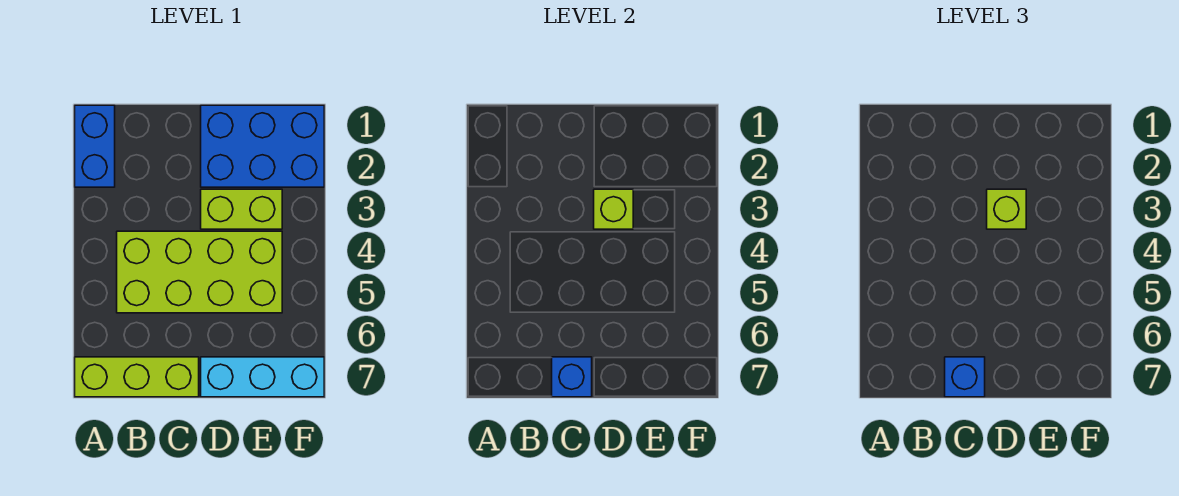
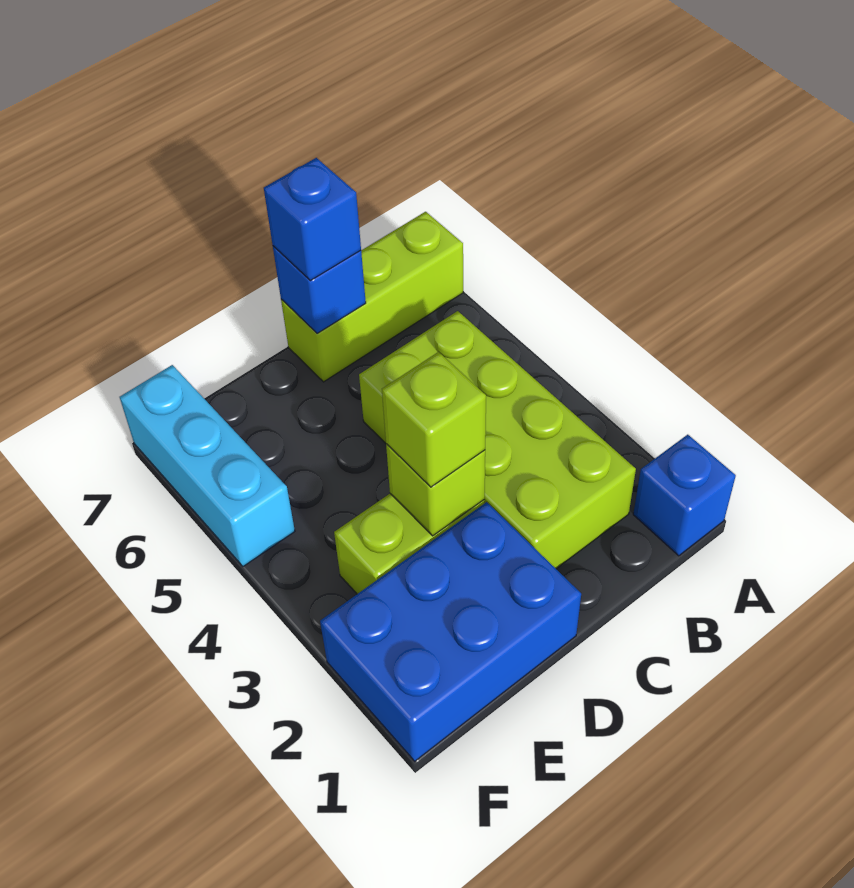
blue 1x2 brick [75,105,115,187] -> blue 1x1 brick [633,435,736,556]
lime 2x4 brick [117,231,282,313] -> lime 2x4 brick turned to [359,311,636,569]
cyan 1x3 brick [201,357,324,397] -> cyan 1x3 brick turned to [120,365,295,566]

